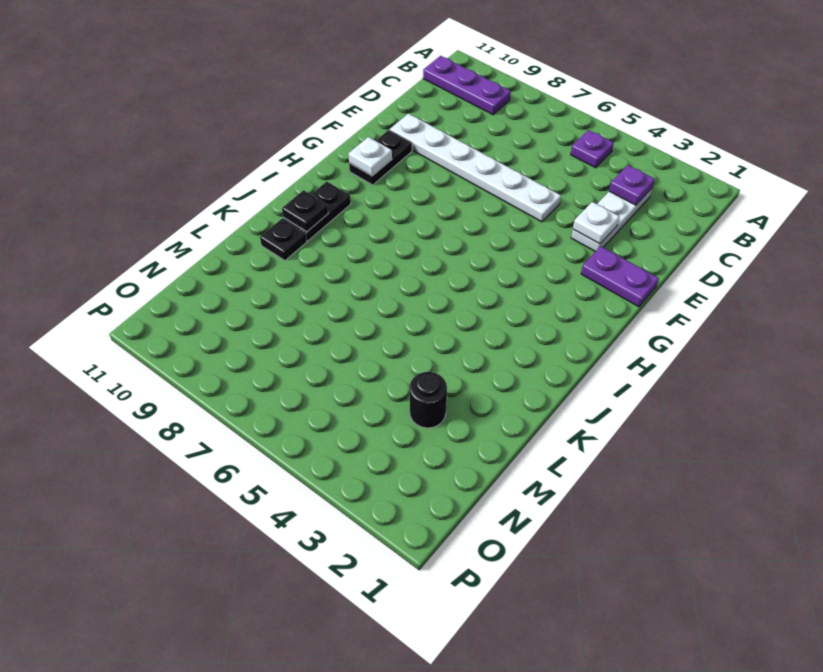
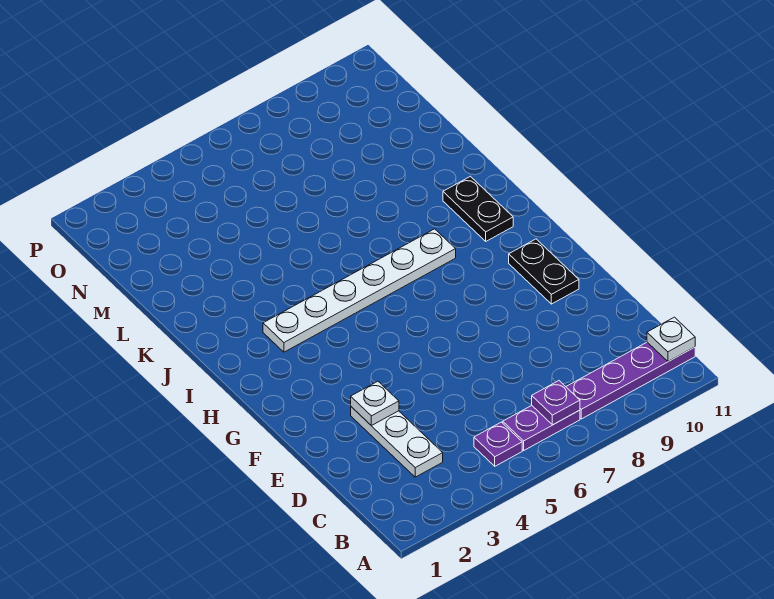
purple 1x3 plate [423,56,511,115] -> purple 1x4 plate [566,342,695,419]
purple 1x1 plate [609,165,655,205] -> purple 1x1 plate moved to [532,381,580,425]
white 1x6 plate [390,113,561,222] -> white 1x6 plate moved to [263,229,456,352]
purple 1x2 plate [581,246,659,307] -> purple 1x2 plate moved to [503,406,580,450]
white 1x1 plate [348,137,392,176] -> white 1x1 plate moved to [647,317,695,362]
black 1x1 plate [282,190,328,232] -> none
black 1x1 plate [260,219,307,261] -> none
black 1x1 round brick [410,372,447,428] -> none

